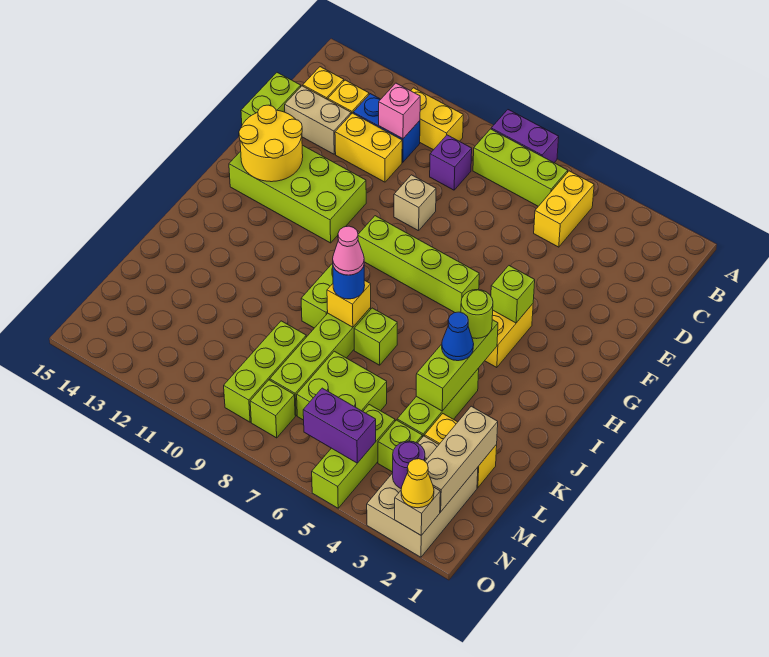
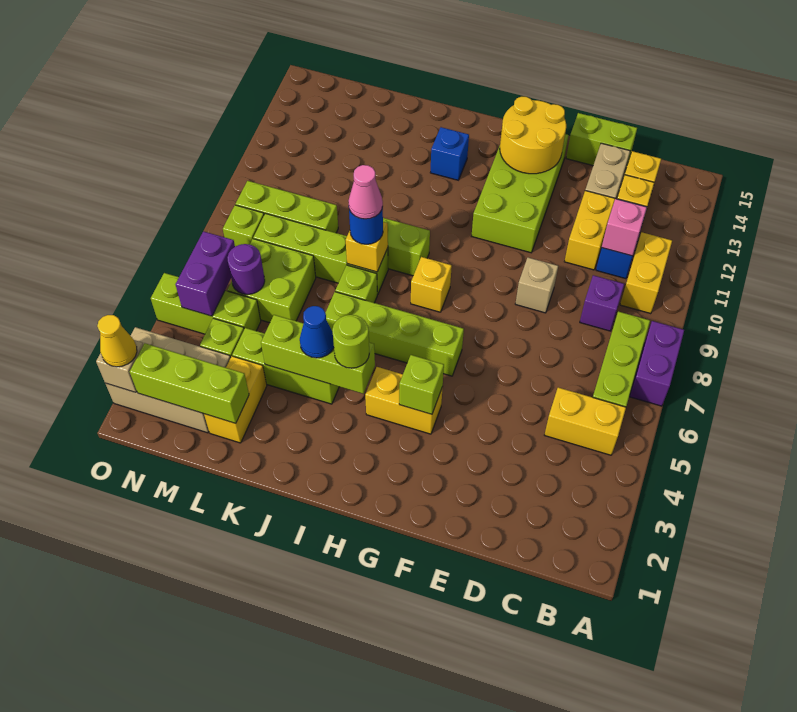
lime 1x4 brick [358,216,479,313] -> lime 1x4 brick turned to [325,292,464,376]
none -> yellow 1x1 brick [411,257,452,312]
none -> blue 1x1 brick [430,127,469,180]
tan 1x3 brick [425,406,498,512] -> lime 1x3 brick [130,343,249,423]
purple 1x1 round brick [393,441,425,489] -> purple 1x1 round brick moved to [227,244,265,294]

